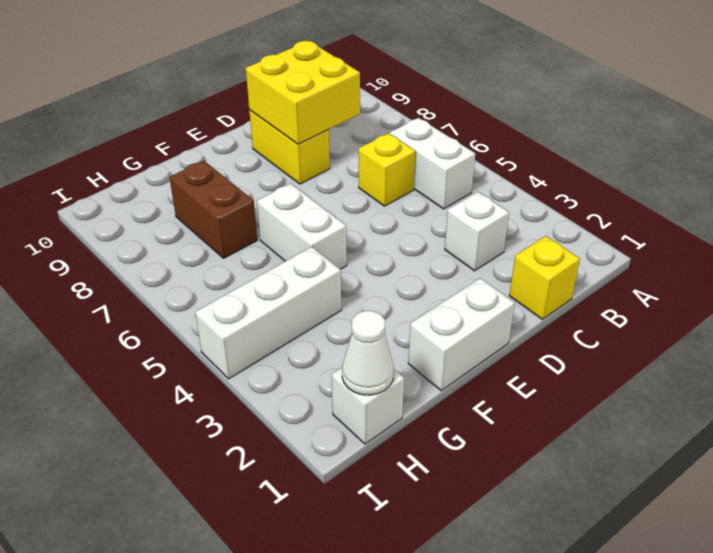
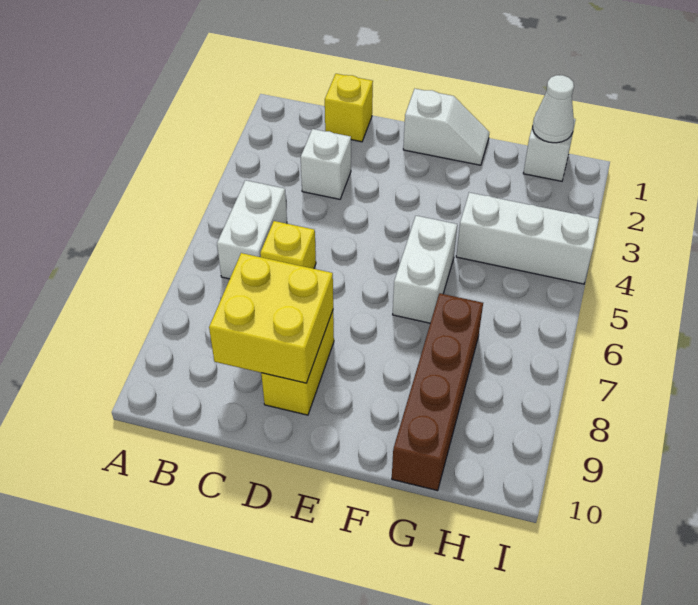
white 1x2 brick [408,278,515,391] -> white 1x2 slope [403,89,489,165]
brown 1x2 brick [169,160,257,258] -> brown 1x4 brick [392,293,483,491]

